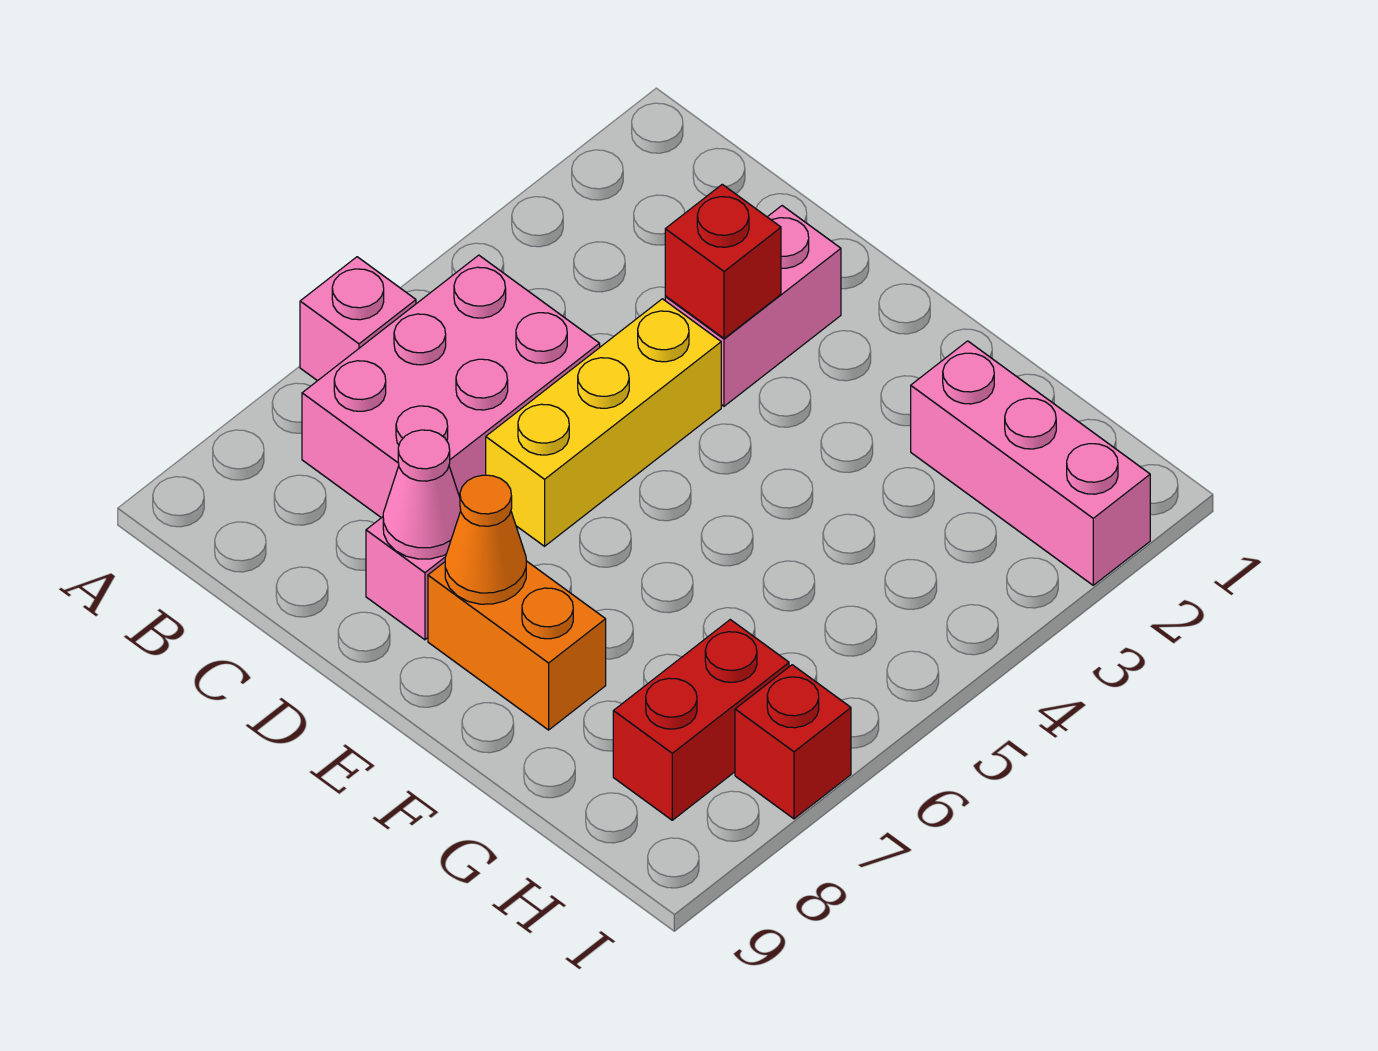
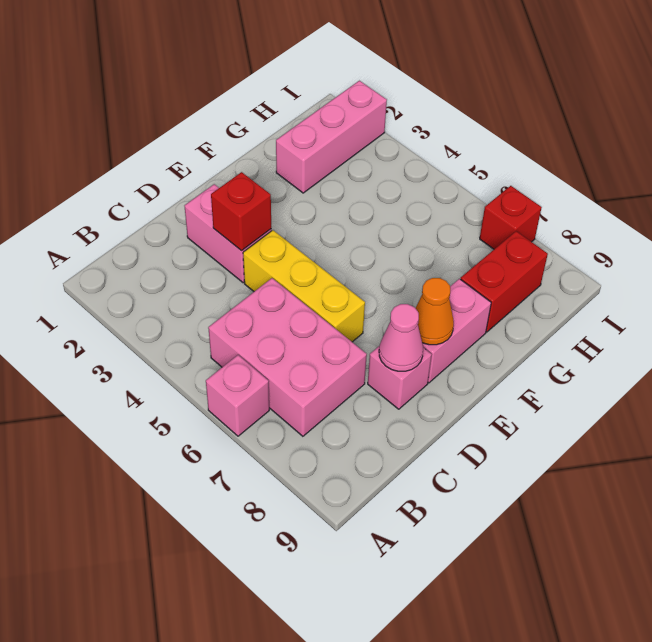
orange 1x2 brick [428,561,606,730] -> pink 1x2 brick [422,279,491,383]
red 1x2 brick [613,620,789,820] -> red 1x2 brick turned to [461,231,548,332]

